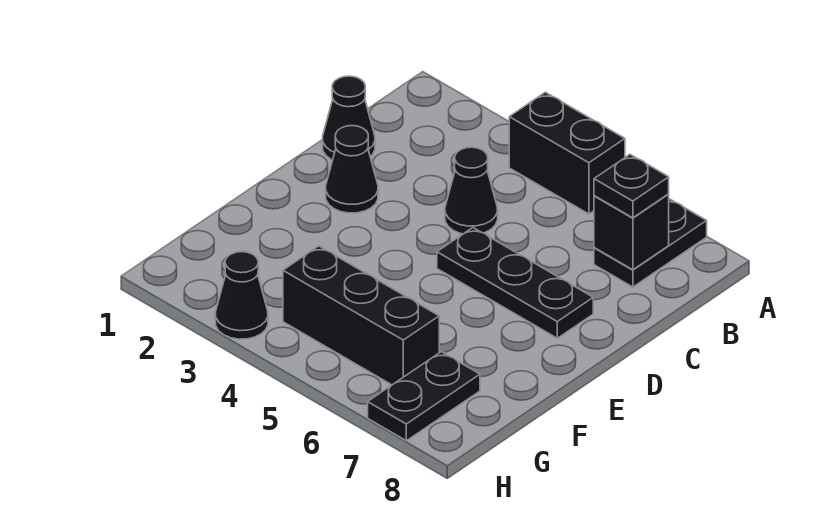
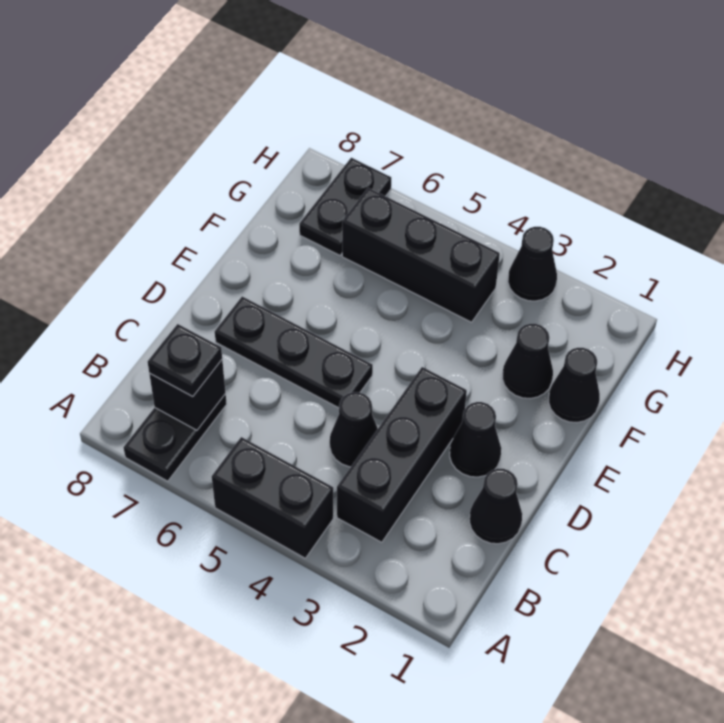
none -> black 1x3 brick [337,367,467,542]
none -> black 1x1 cone [549,348,600,423]
none -> black 1x1 cone [502,324,553,399]

